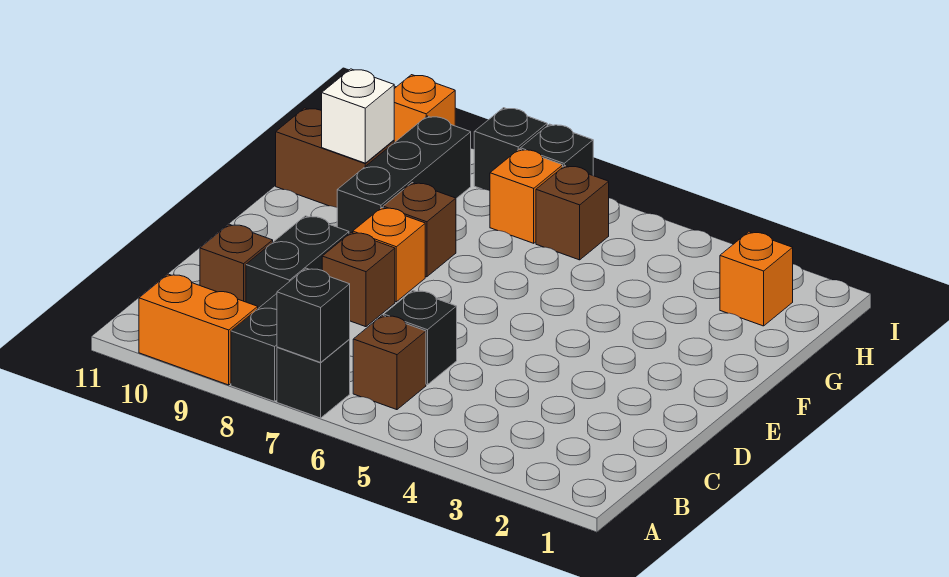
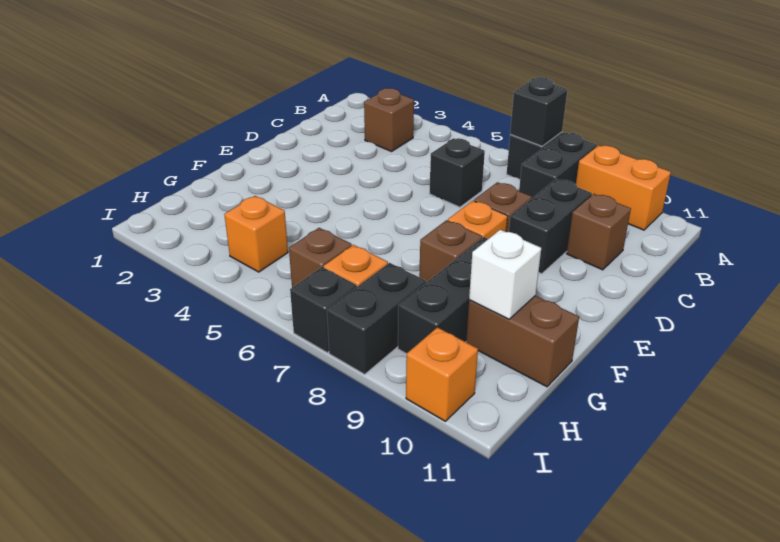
brown 1x1 brick [353,315,426,410] -> brown 1x1 brick moved to [364,88,414,152]
orange 1x1 brick [720,232,793,326] -> orange 1x1 brick moved to [224,196,288,272]
black 1x1 brick [474,108,547,191] -> black 1x2 brick [327,263,426,374]

